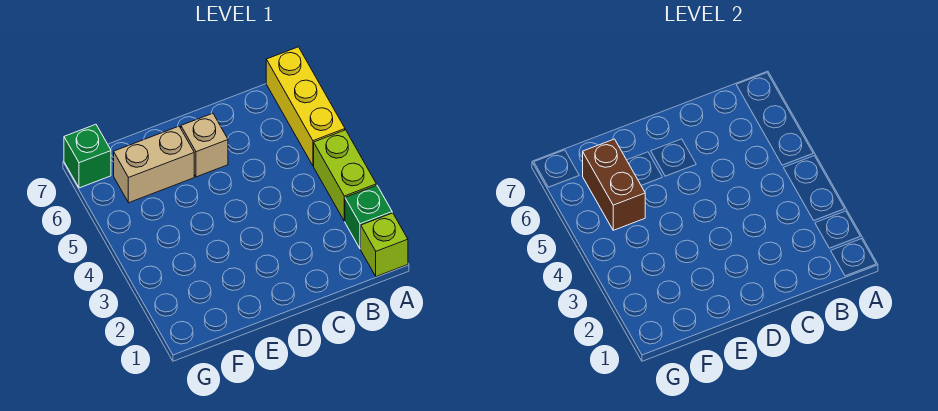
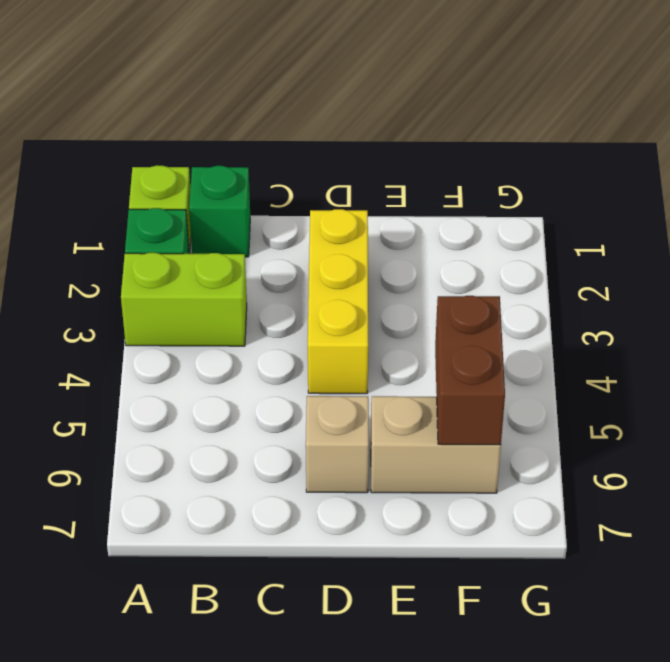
lime 1x2 brick [314,130,376,221] -> lime 1x2 brick turned to [121,253,247,346]
yellow 1x3 brick [266,47,345,166] -> yellow 1x3 brick moved to [308,209,368,394]
green 1x1 brick [64,124,111,188] -> green 1x1 brick moved to [189,166,250,257]

